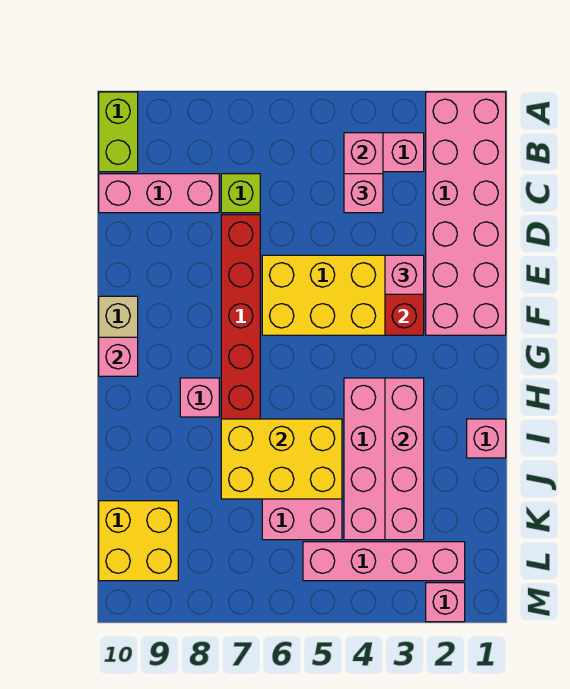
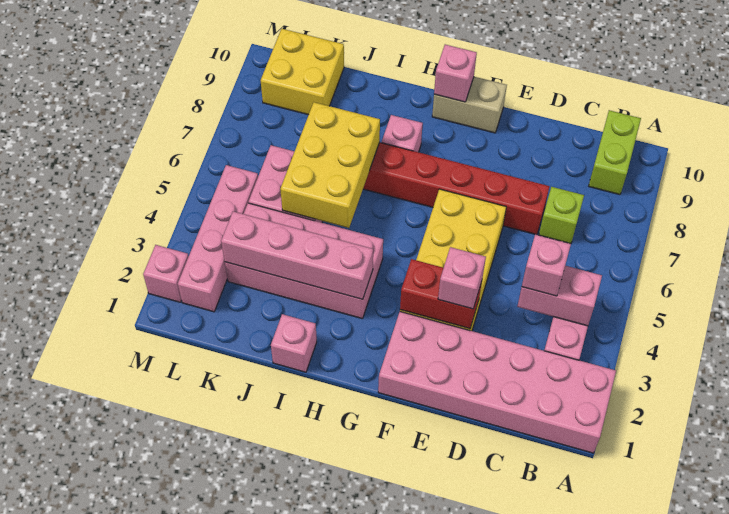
lime 1x2 brick [99,92,138,172] -> lime 1x2 brick turned to [589,110,641,195]
pink 1x3 brick [99,174,219,213] -> none

